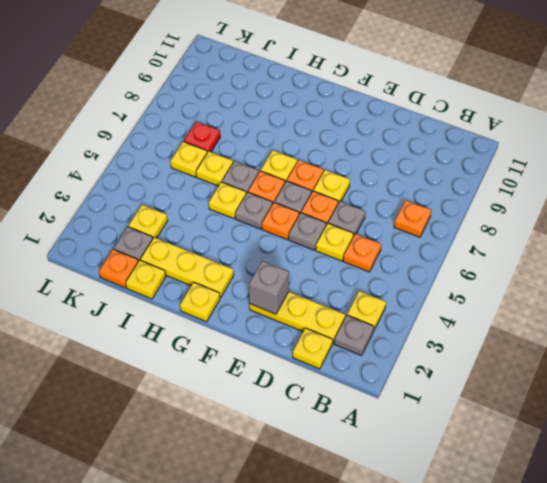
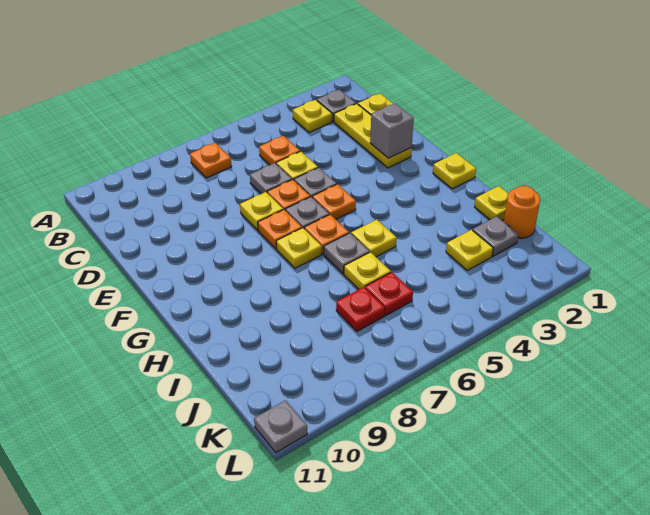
yellow 1x3 plate [140,237,234,298] -> none
grey 1x1 plate [235,192,273,229] -> grey 1x1 plate moved to [254,400,307,453]
orange 1x1 plate [99,249,139,288] -> orange 1x1 round brick [504,186,540,238]
yellow 1x1 plate [170,142,207,177] -> red 1x1 plate [365,272,413,315]

